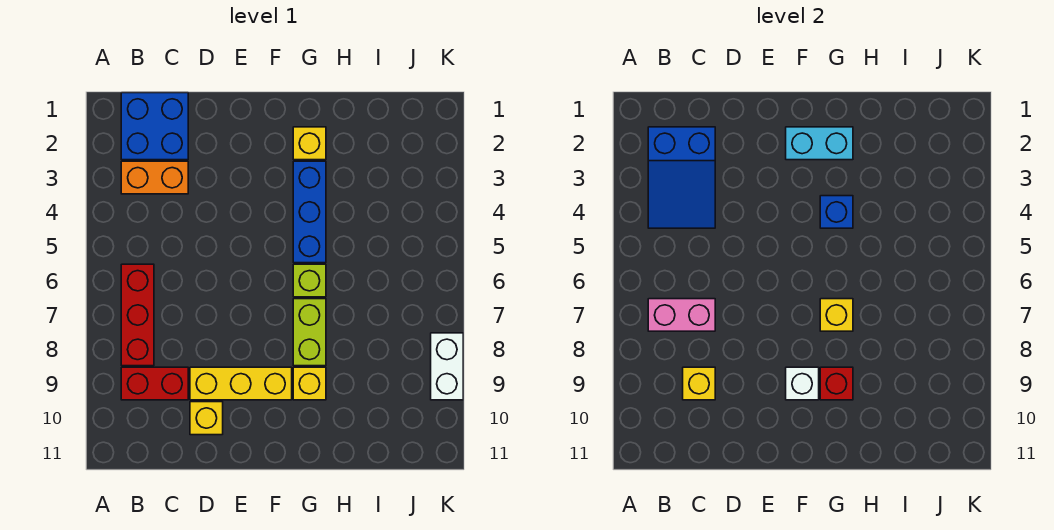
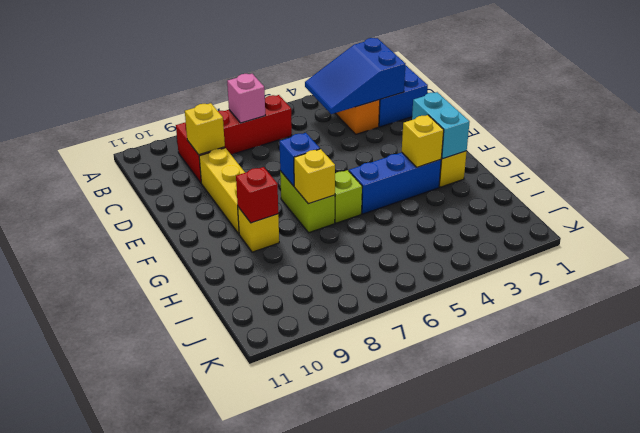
pink 1x2 brick [648,299,715,331] -> pink 1x1 brick [227,74,265,123]
yellow 1x1 brick [190,402,223,435] -> yellow 1x1 brick moved to [402,115,444,167]
white 1x1 brick [786,367,819,400] -> none
blue 1x1 brick [820,196,853,228] -> blue 1x1 brick moved to [280,133,320,186]
lime 1x2 brick [293,299,326,366] -> lime 1x2 brick turned to [280,171,335,233]
white 1x2 brick [431,333,463,400] -> none

